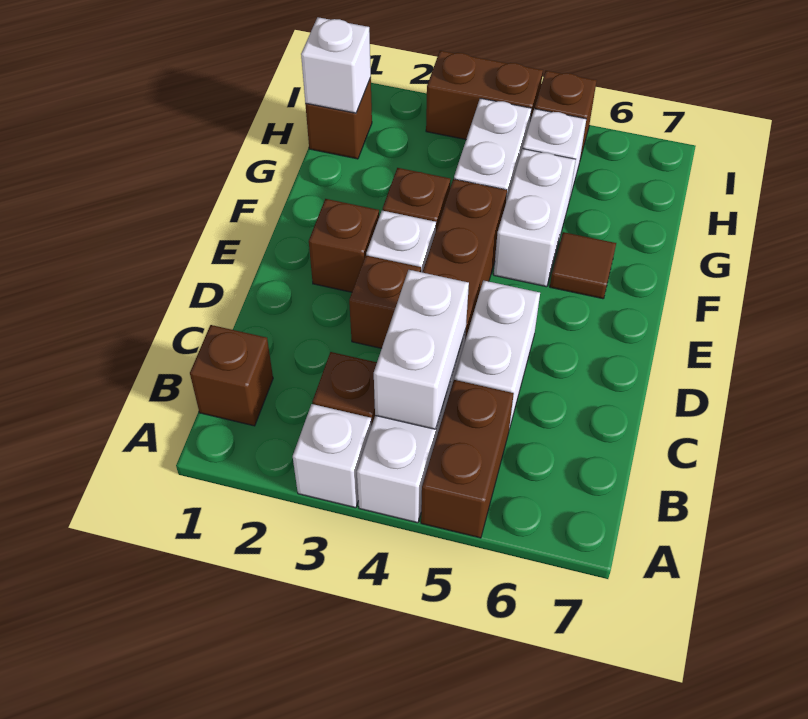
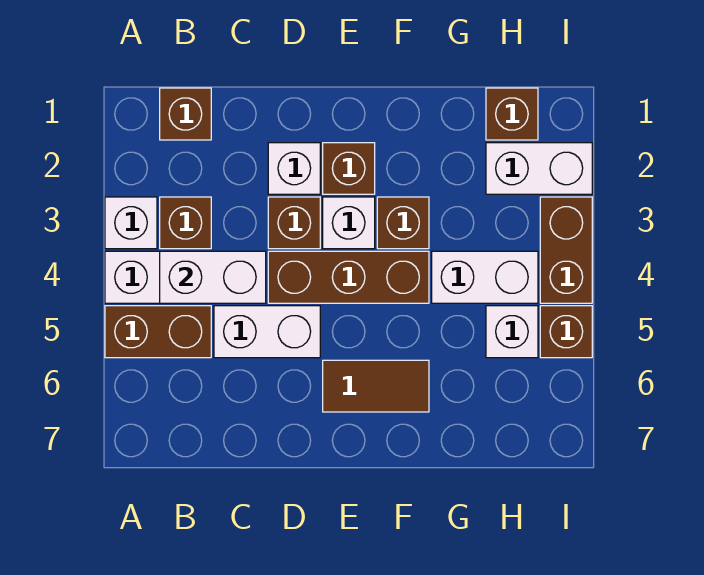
white 1x2 brick [494,149,576,287] -> white 1x2 brick moved to [486,143,592,194]
brown 1x1 tile [550,232,616,299] -> brown 1x2 tile [323,360,429,412]
white 1x1 brick [301,17,371,113] -> white 1x1 brick moved to [268,143,320,194]

